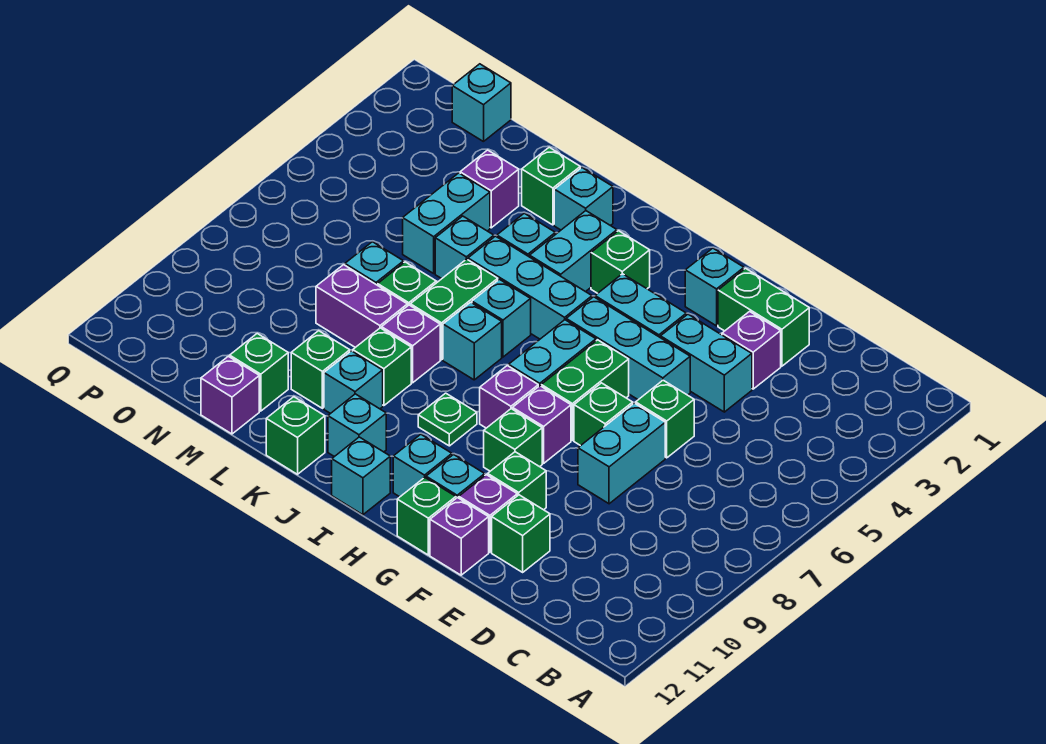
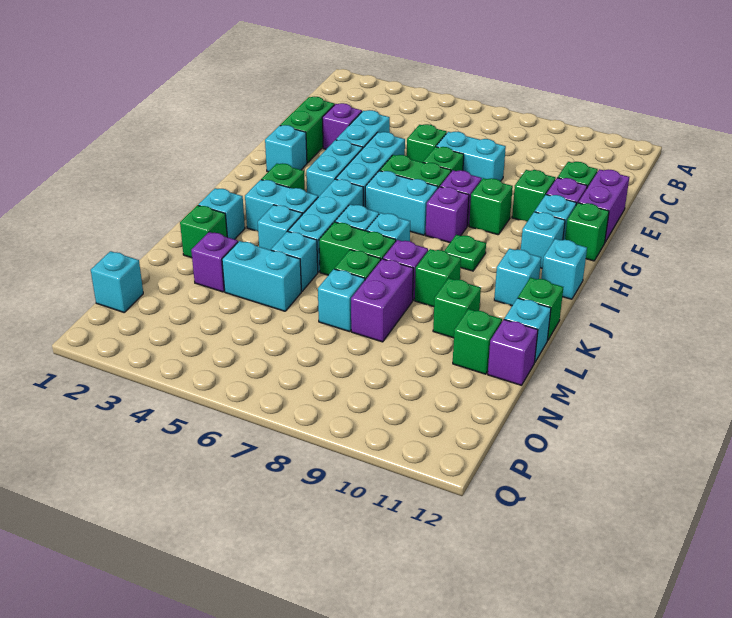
purple 1x1 brick [430,497,489,575] -> purple 1x2 brick [578,169,629,242]
cyan 1x1 brick [324,351,383,414] -> cyan 1x1 brick moved to [504,298,551,363]

